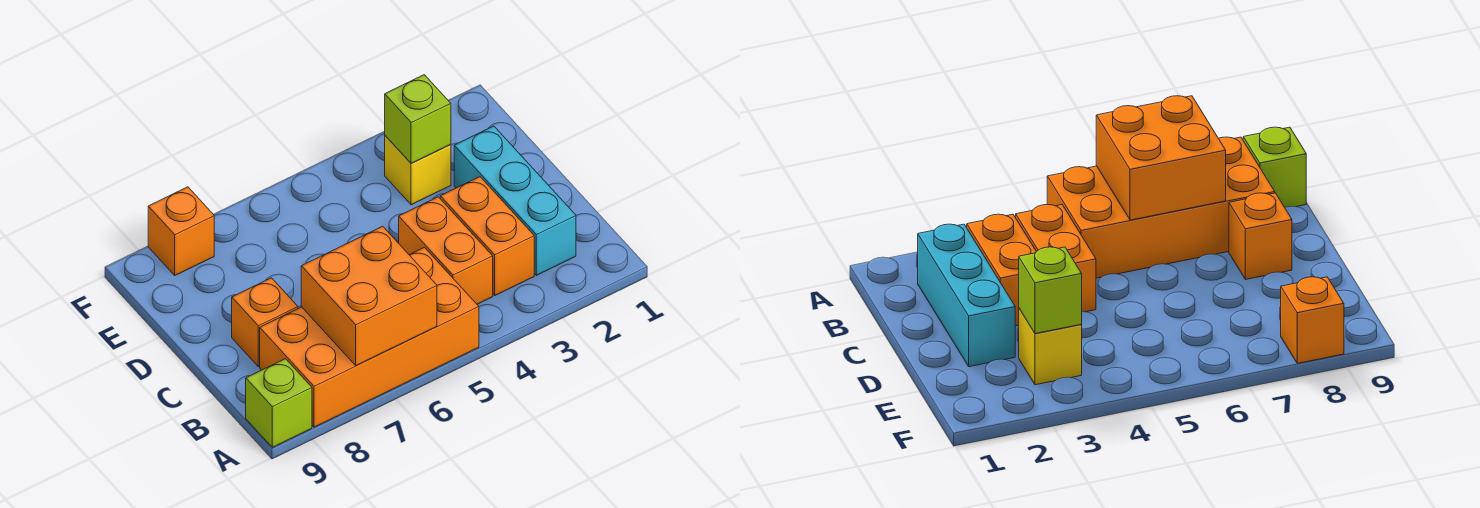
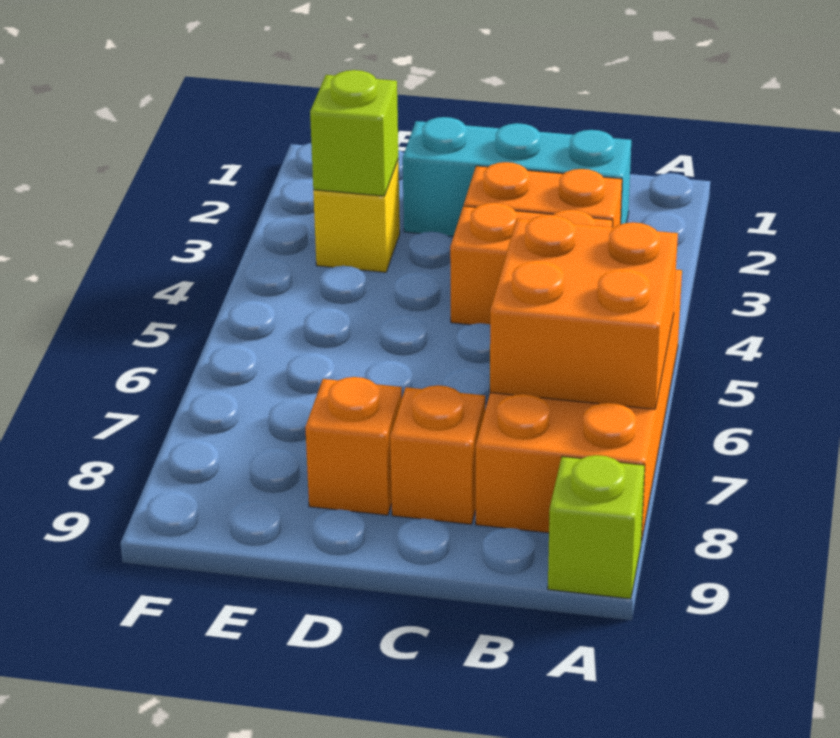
orange 1x1 brick [148,187,214,275] -> orange 1x1 brick moved to [305,377,402,515]

